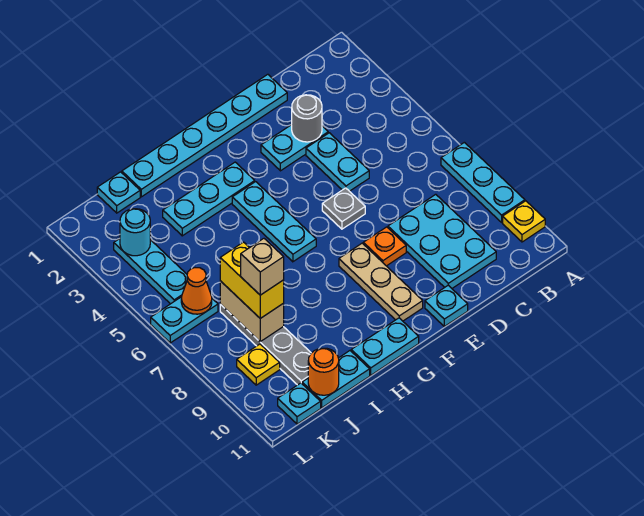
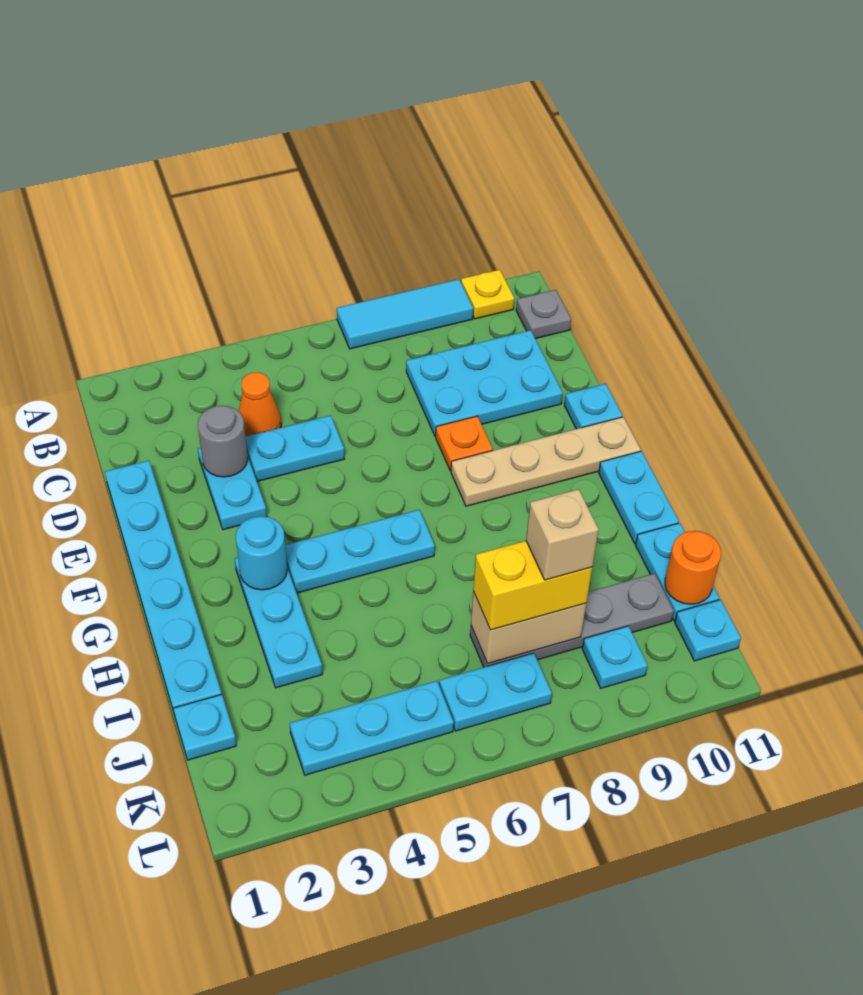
cyan 1x3 plate [441,142,525,222] -> cyan 1x3 tile [337,279,473,349]
grey 1x1 plate [322,188,365,229] -> grey 1x1 plate moved to [516,290,571,339]
tan 1x3 plate [339,243,423,321] -> tan 1x4 plate [451,417,641,506]
cyan 1x1 round brick [120,209,150,256] -> cyan 1x1 round brick moved to [236,516,287,590]
cyan 1x2 plate [151,297,218,343] -> cyan 1x2 plate turned to [439,653,552,731]
orange 1x1 cone [181,268,212,314] -> orange 1x1 cone moved to [239,372,281,436]
yellow 1x1 plate [237,344,280,385] -> cyan 1x1 plate [582,626,648,688]

